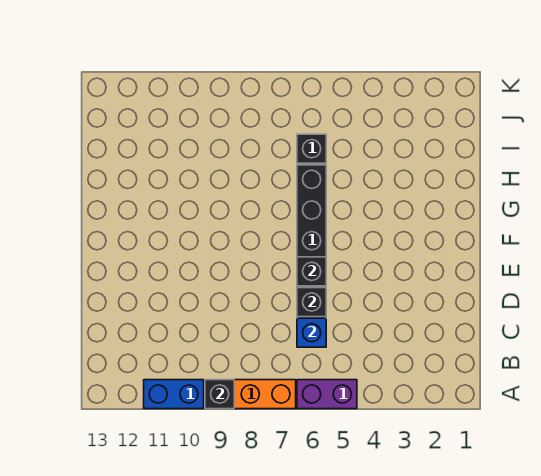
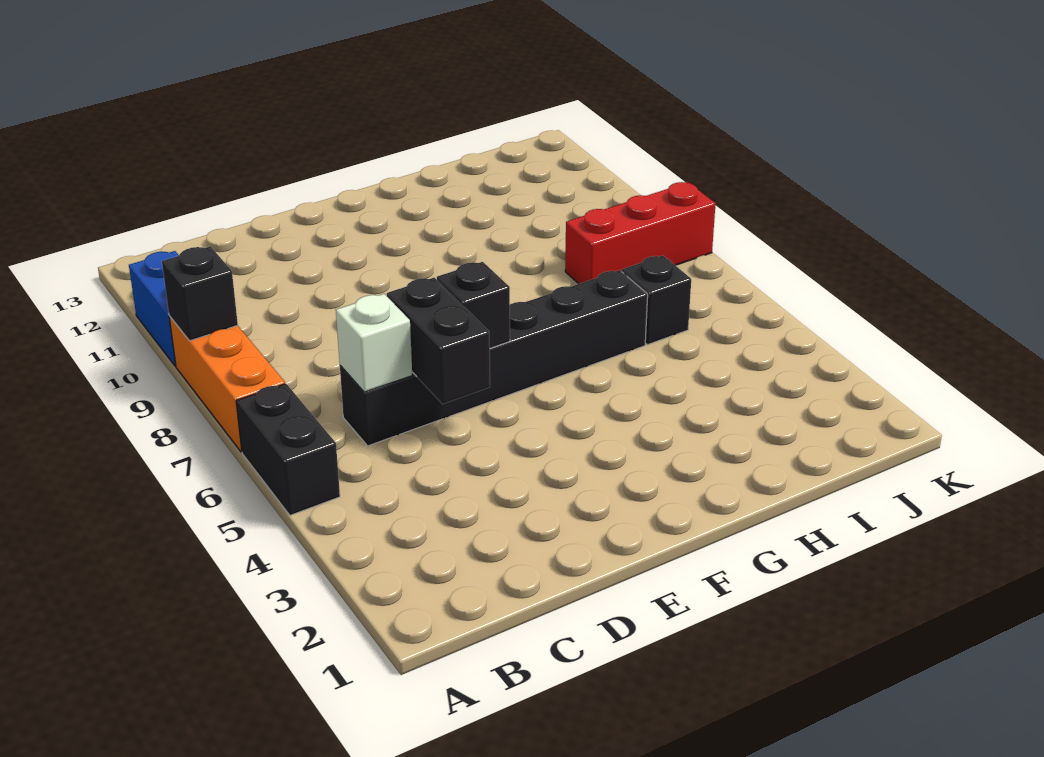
purple 1x2 brick [297,380,357,409] -> black 1x2 brick [236,384,340,515]
blue 1x1 brick [297,318,326,347] -> white 1x1 brick [336,294,412,392]
black 1x1 brick [297,288,326,317] -> black 1x2 brick [387,278,490,404]
none -> red 1x3 brick [565,182,716,284]

